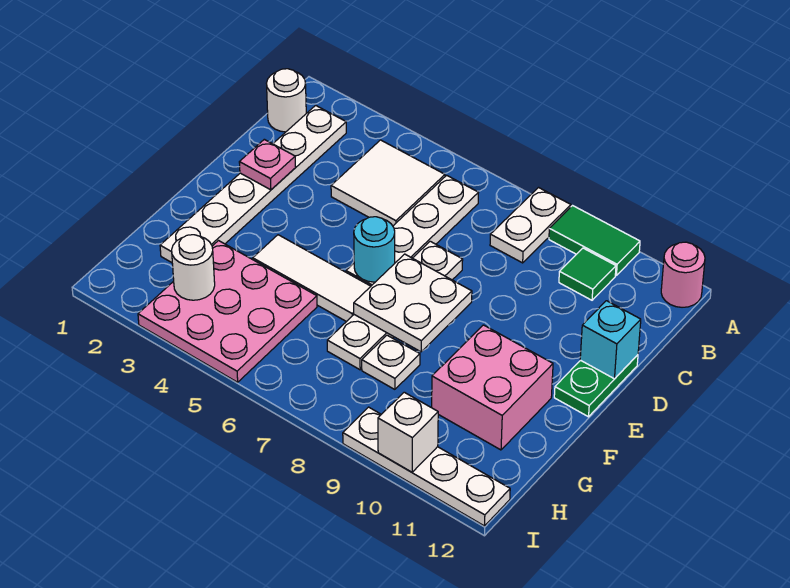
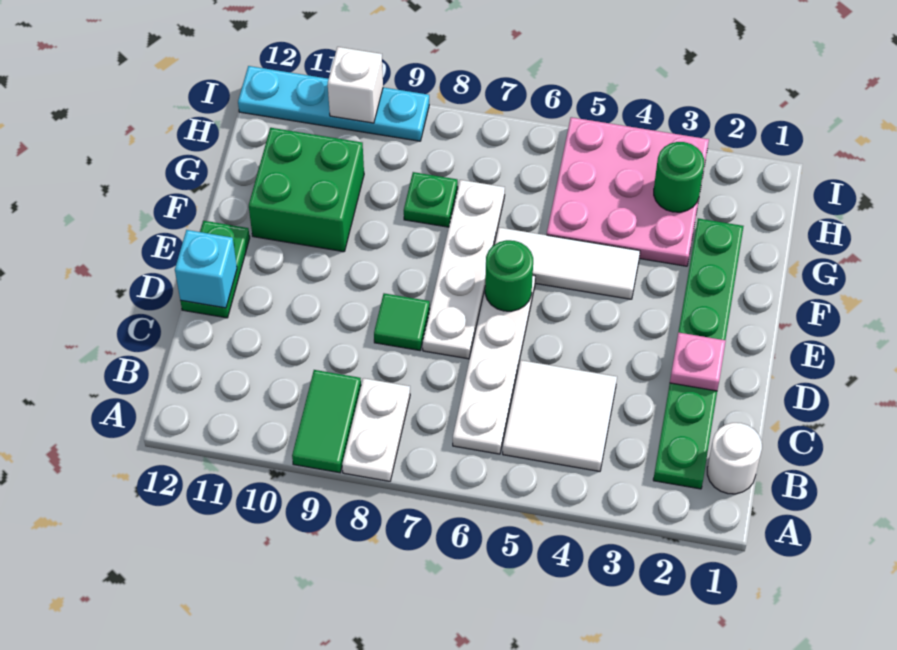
green 1x2 tile [549,206,640,275] -> green 1x2 tile turned to [292,370,361,473]
pink 1x1 round brick [661,242,705,307] -> none
white 1x6 plate [160,105,346,263] -> green 1x6 plate [653,218,744,489]
green 1x1 tile [559,248,616,300] -> green 1x1 tile moved to [374,293,430,350]
cyan 1x1 round brick [354,217,395,282] -> green 1x1 round brick [485,240,533,311]
white 2x2 plate [354,254,472,352] -> none
pink 2x2 brick [432,325,553,450] -> green 2x2 brick [249,128,364,252]
white 1x1 plate [362,335,420,389] -> green 1x1 plate [404,172,458,227]
white 1x1 round brick [172,235,215,300] -> green 1x1 round brick [654,142,704,212]
white 1x4 plate [343,407,510,526] -> cyan 1x4 plate [238,66,429,141]

